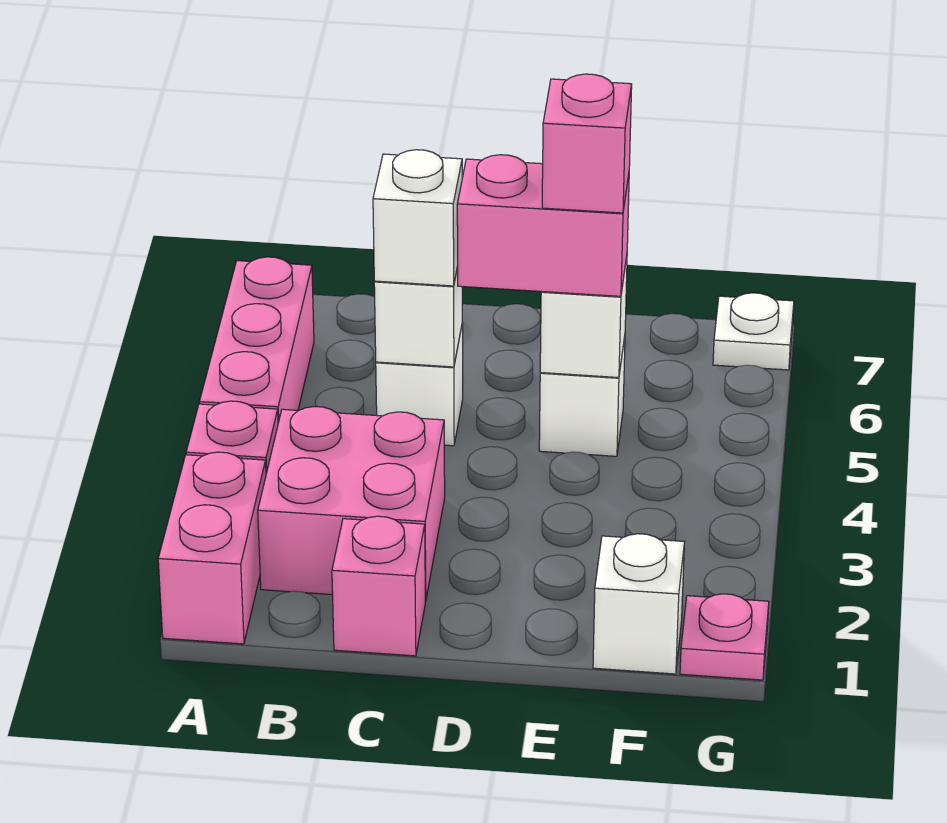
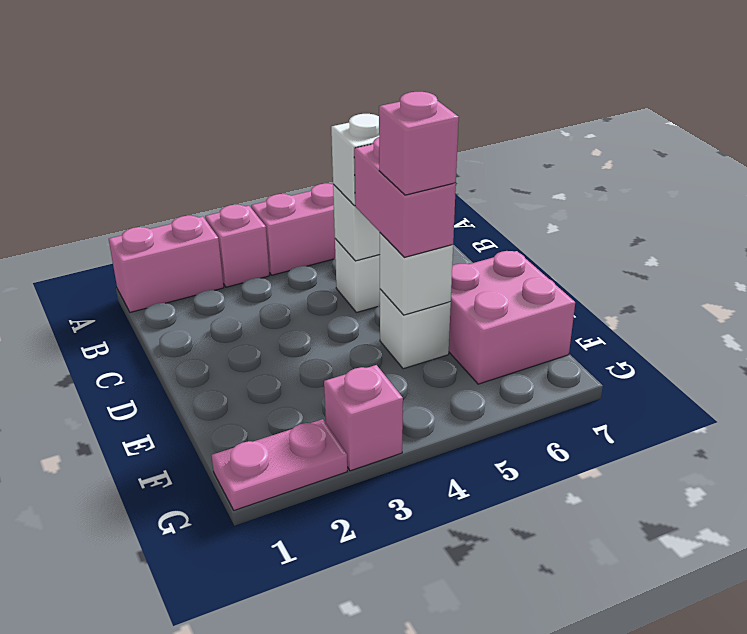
pink 2x2 brick [258,407,445,601] -> pink 2x2 brick moved to [449,251,575,384]
pink 1x1 brick [332,516,425,656] -> pink 1x1 brick moved to [324,365,403,471]
white 1x1 brick [593,534,685,674] -> none
pink 1x1 plate [680,594,769,680] -> pink 1x2 plate [212,419,347,510]
white 1x1 plate [713,293,794,370] -> none

